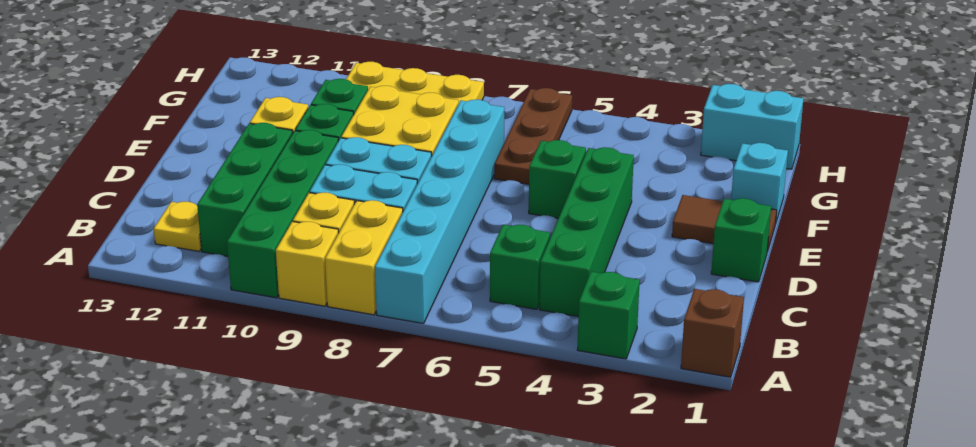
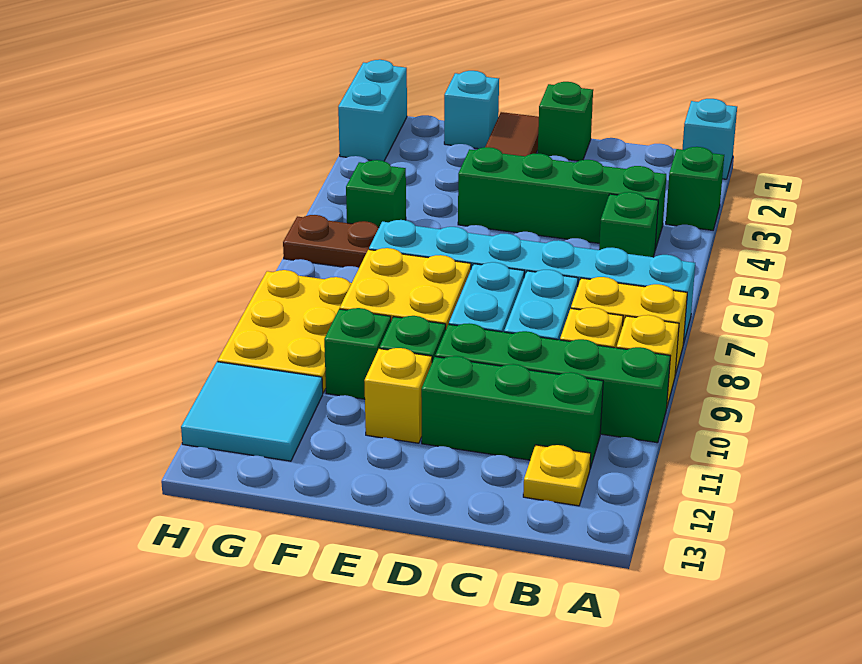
brown 1x1 brick [681,289,744,377] -> cyan 1x1 brick [682,99,737,179]
green 1x1 brick [529,140,586,218] -> green 1x1 brick moved to [346,160,406,227]
none -> cyan 2x2 tile [181,362,323,461]

